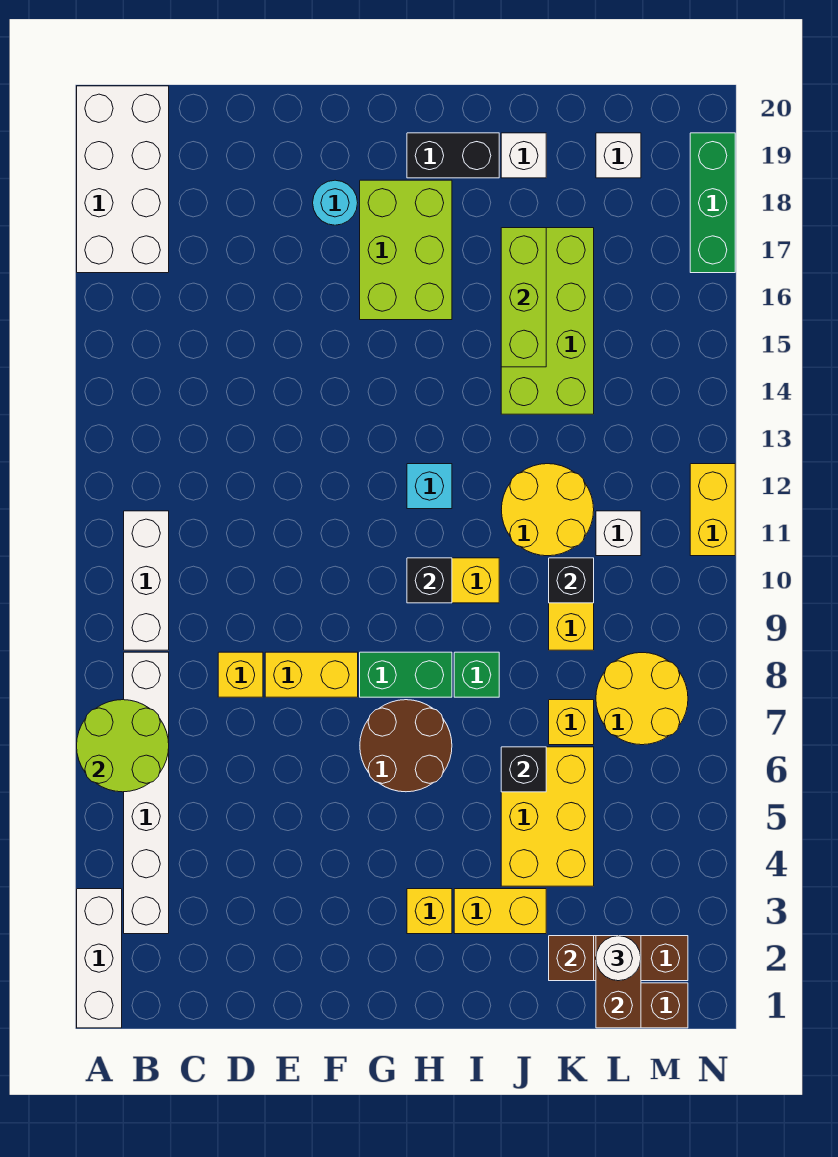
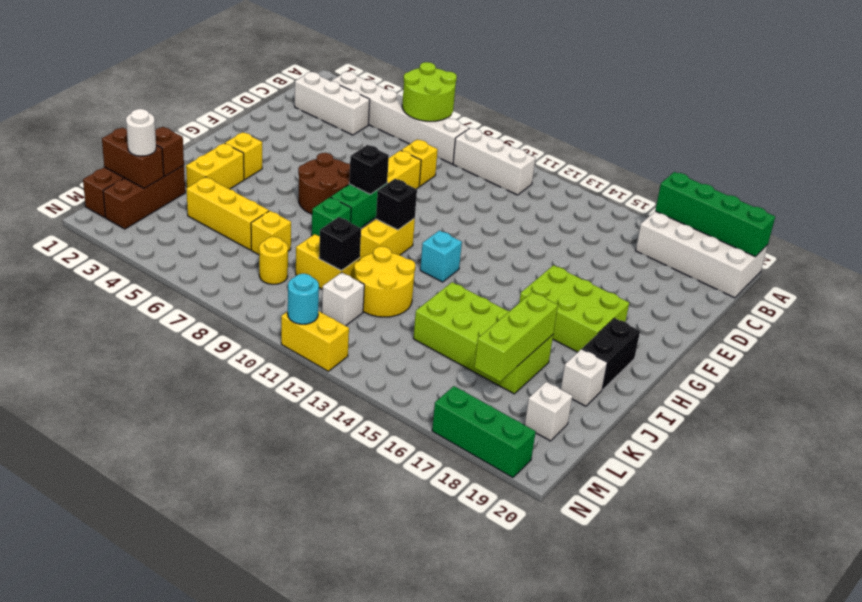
white 1x3 brick [77,889,122,1028] -> white 1x3 brick moved to [295,72,370,135]
none -> green 1x4 brick [655,172,775,257]
cyan 1x1 round brick [313,180,358,225] -> cyan 1x1 round brick moved to [288,274,319,324]
yellow 2x3 brick [501,747,594,886] -> yellow 1x3 brick [187,177,269,250]
black 1x1 brick [501,747,546,792] -> black 1x1 brick moved to [349,145,389,194]
lime 1x3 brick [501,228,546,367] -> lime 1x3 brick turned to [474,292,558,382]
yellow 2x2 round brick [596,653,688,745] -> yellow 1x1 round brick [259,237,288,284]

